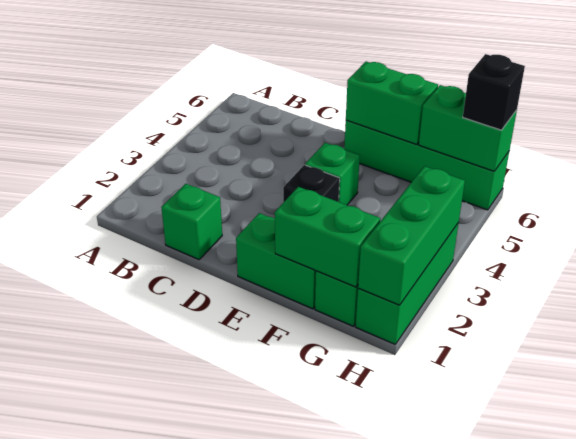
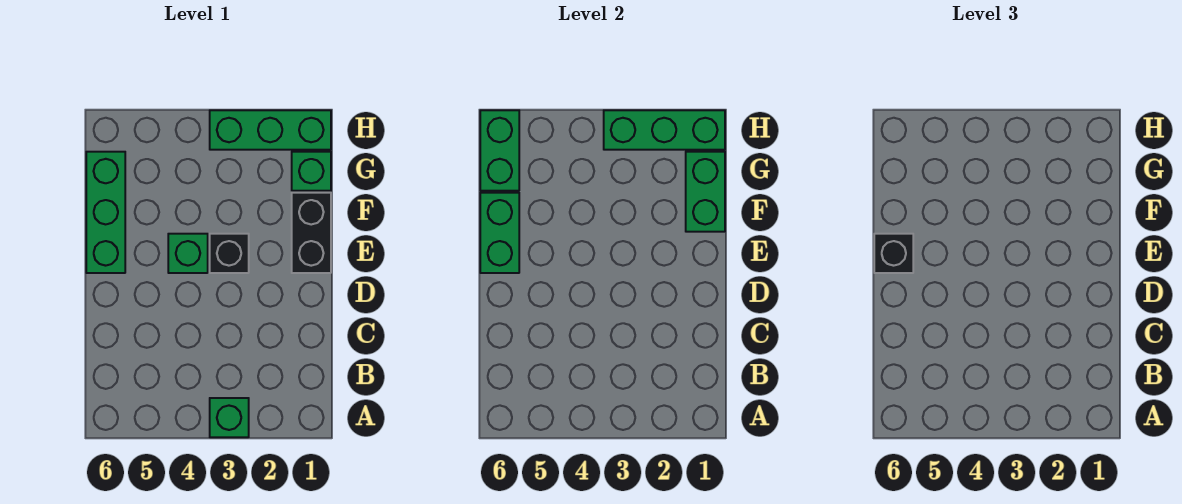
green 1x1 brick [161,184,222,260] -> green 1x1 brick moved to [210,398,249,437]
green 1x2 brick [236,213,316,309] -> black 1x2 brick [292,193,331,273]
green 1x4 brick [344,120,509,210] -> green 1x3 brick [86,152,125,273]
black 1x1 brick [463,54,525,130] -> black 1x1 brick moved to [874,234,913,273]

